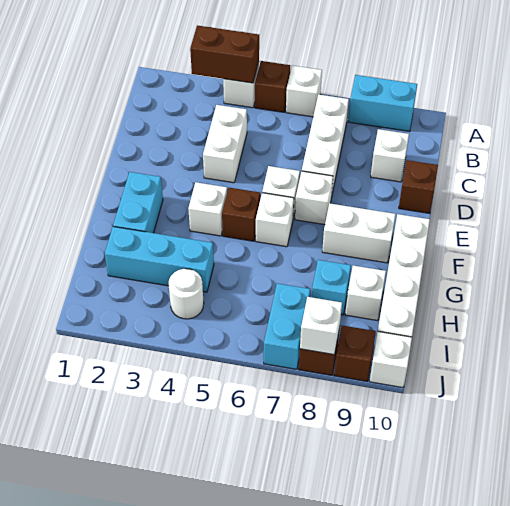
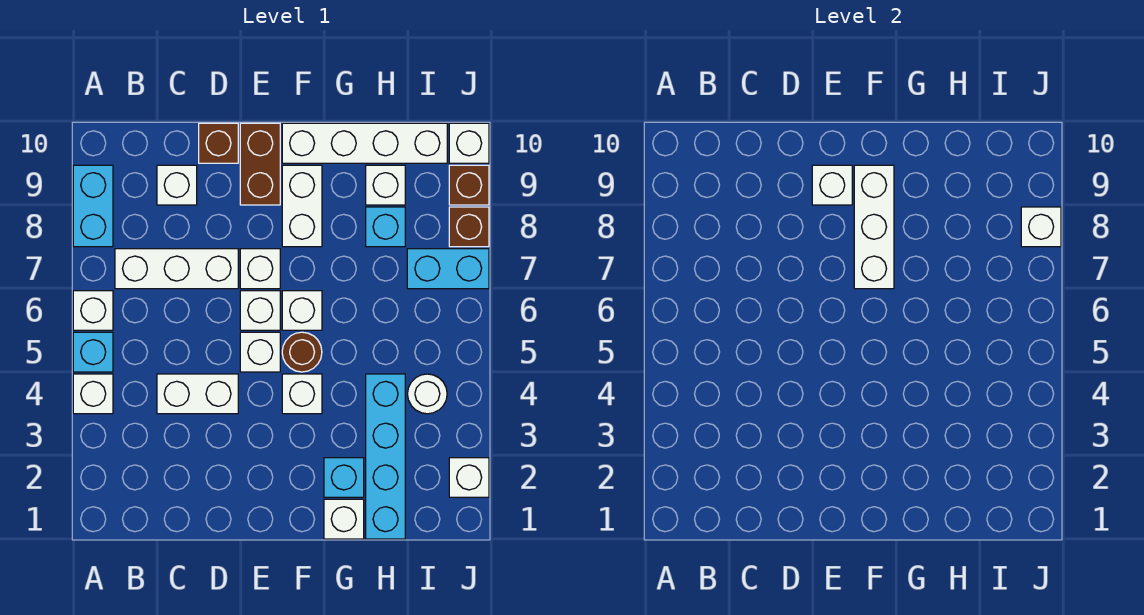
brown 1x2 brick [190,26,259,83] -> brown 1x2 brick moved to [240,123,280,205]
brown 1x1 brick [255,61,290,112] -> cyan 1x1 brick [73,332,113,372]
none -> white 1x1 brick [240,332,280,372]
none -> white 1x1 brick [812,165,852,205]
cyan 1x2 brick [113,172,163,233] -> cyan 1x1 brick [324,458,364,497]
brown 1x1 brick [222,188,260,241] -> brown 1x1 round brick [282,332,322,372]
none -> white 1x3 brick [854,165,894,289]
none -> white 1x1 brick [324,499,364,539]
cyan 1x3 brick [104,227,214,292] -> cyan 1x4 brick [366,374,405,539]
none -> white 1x1 brick [449,458,489,497]

